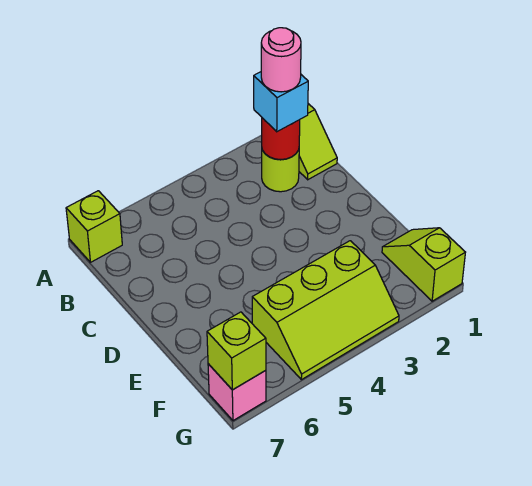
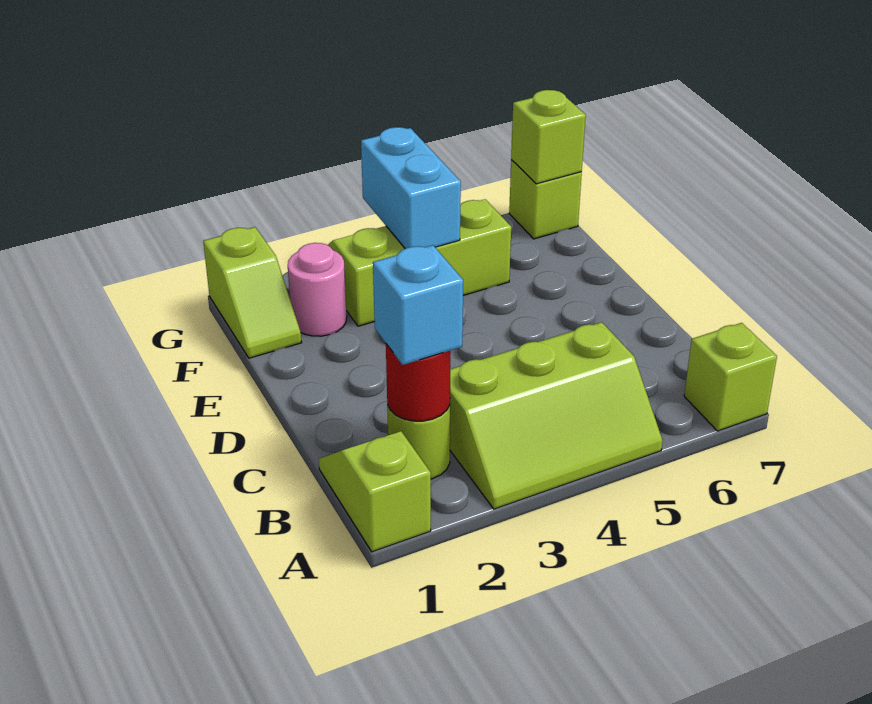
none -> lime 2x3 slope [450,322,662,509]
pink 1x1 round brick [261,28,301,92] -> pink 1x1 round brick moved to [288,243,347,336]
none -> cyan 1x2 brick [361,127,461,249]
pink 1x1 brick [208,364,266,421] -> lime 1x1 brick [509,160,582,239]

